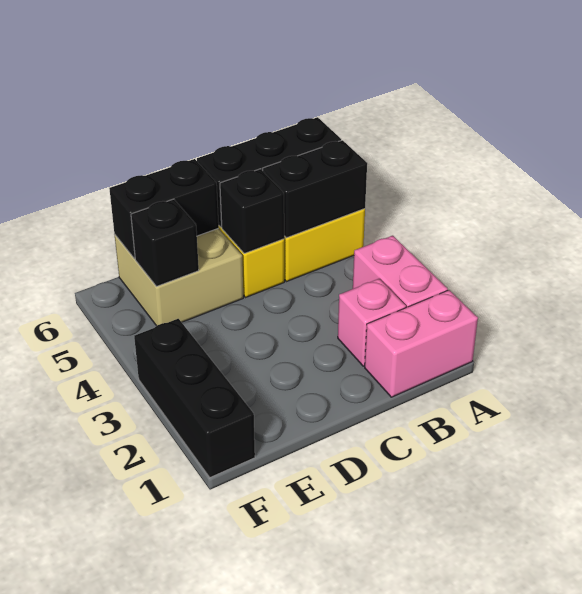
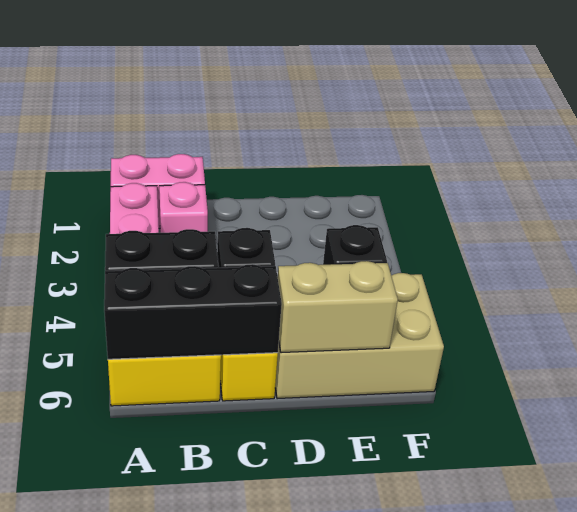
tan 2x2 brick [115,228,243,326] -> tan 2x3 brick [275,273,444,399]
black 1x2 brick [109,159,219,259] -> tan 1x2 brick [278,261,398,353]
black 1x3 brick [134,319,255,477] -> none

